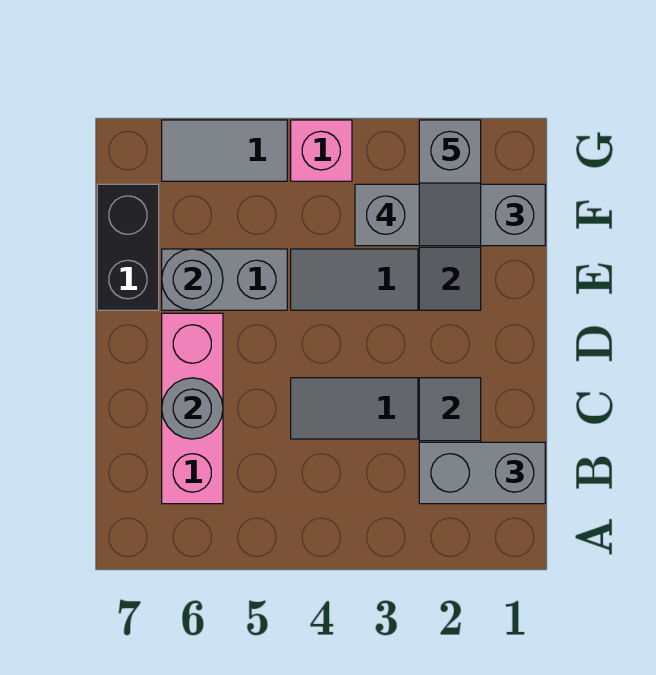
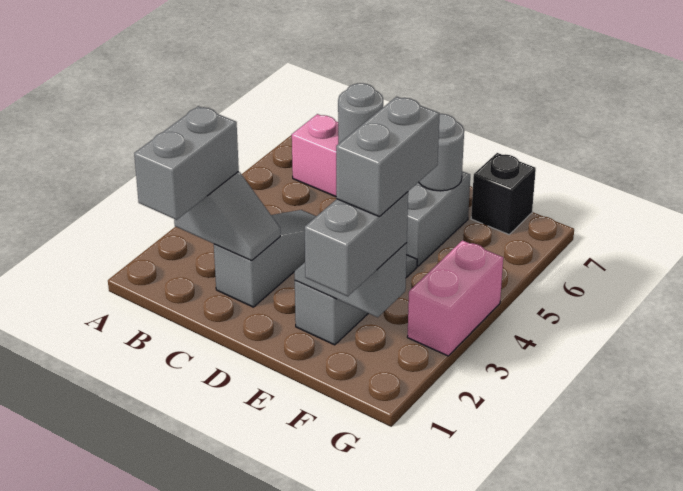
black 1x2 brick [97,184,159,310] -> black 1x1 brick [471,153,536,234]
grey 1x2 slope [419,120,481,246] -> none
pink 1x1 brick [291,120,352,181] -> pink 1x2 brick [407,240,503,356]
grey 1x2 tile [162,120,287,181] -> none

